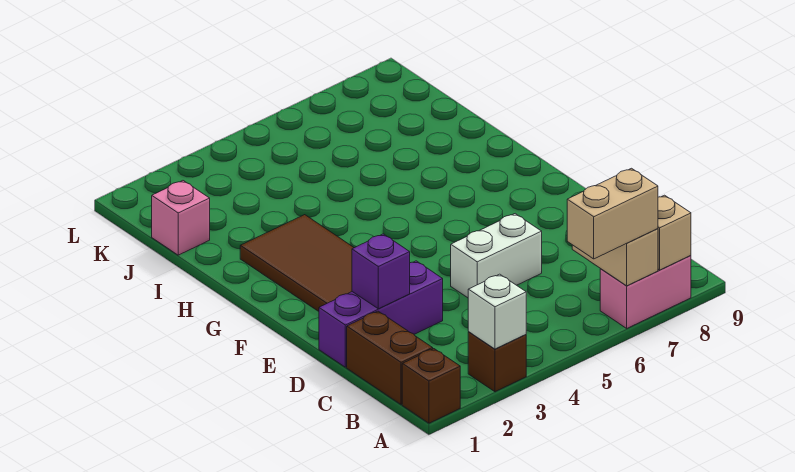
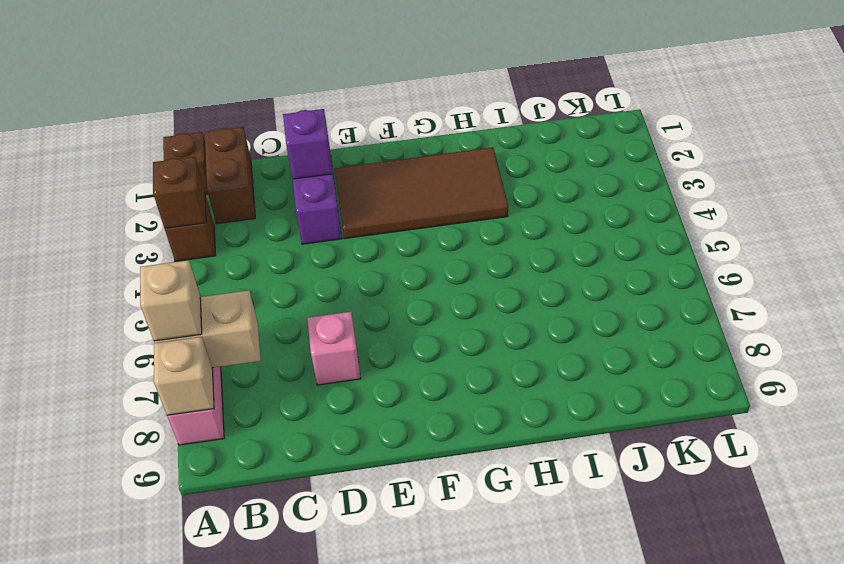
white 1x1 brick [468,274,526,349] -> brown 1x1 brick [153,157,206,228]
tan 1x2 brick [567,168,658,259] -> tan 1x1 brick [140,260,202,341]
brown 1x2 brick [347,311,433,405] -> brown 1x2 brick turned to [205,127,255,224]
white 1x2 brick [451,214,542,298] -> none
pink 1x1 brick [152,181,210,255] -> pink 1x1 brick moved to [307,312,361,385]

